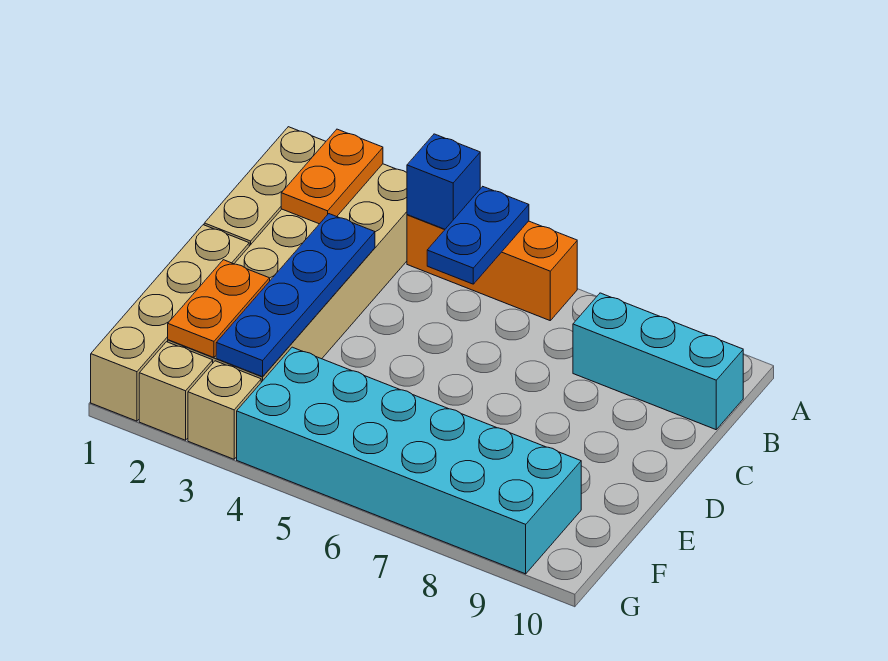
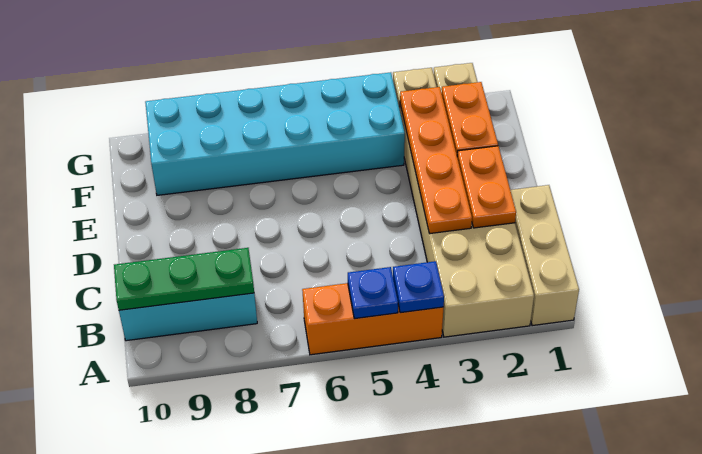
orange 1x2 plate [281,129,383,224] -> orange 1x2 plate moved to [457,146,516,228]
blue 1x1 brick [407,134,480,229] -> blue 1x1 plate [393,261,444,313]
blue 1x2 plate [427,187,529,284] -> blue 1x1 plate [348,267,398,319]
none -> green 1x3 plate [114,248,254,310]
blue 1x4 plate [216,214,375,377] -> orange 1x4 plate [400,87,472,234]
tan 1x4 brick [91,225,249,421] -> none

